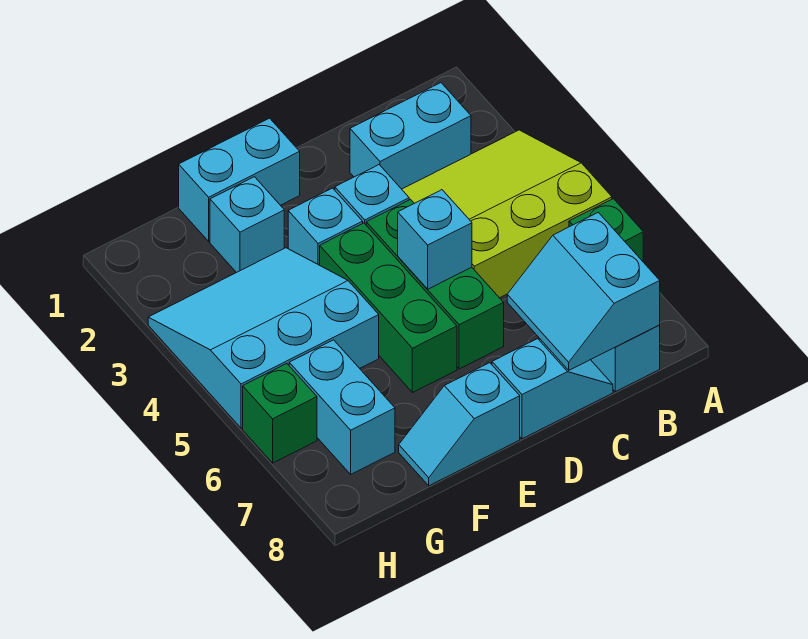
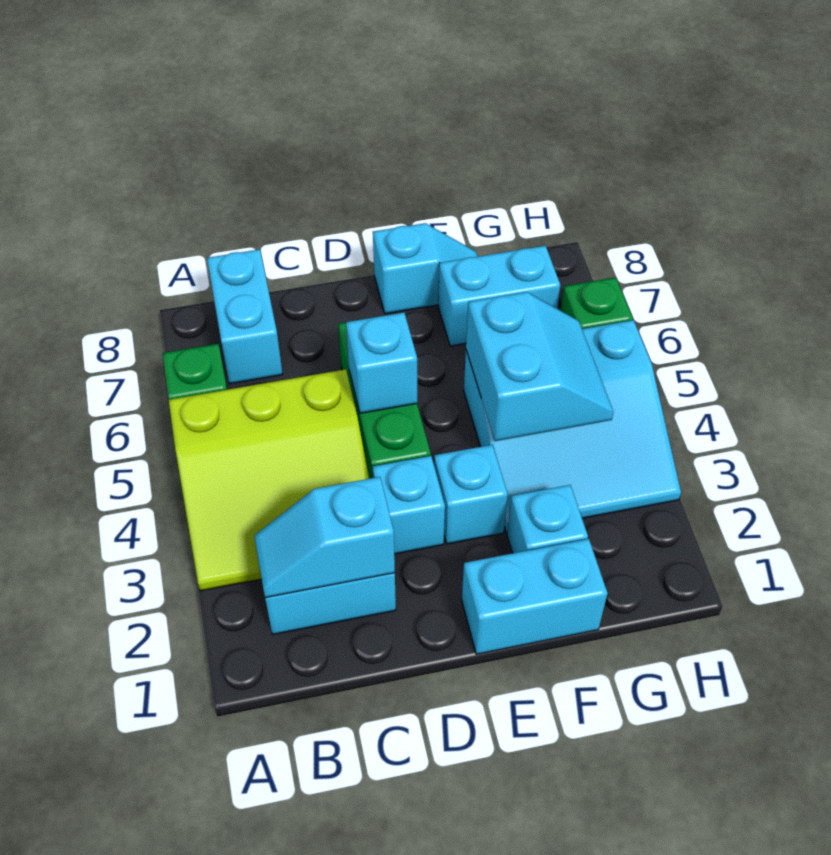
cyan 2x2 slope [507,212,660,370] -> cyan 2x2 slope moved to [466,292,613,441]
cyan 1x2 slope [492,339,613,439] -> cyan 1x2 slope moved to [254,477,395,598]
green 1x3 brick [320,223,457,393] -> none
cyan 1x2 brick [289,340,395,474] -> cyan 1x2 brick turned to [438,246,560,346]

